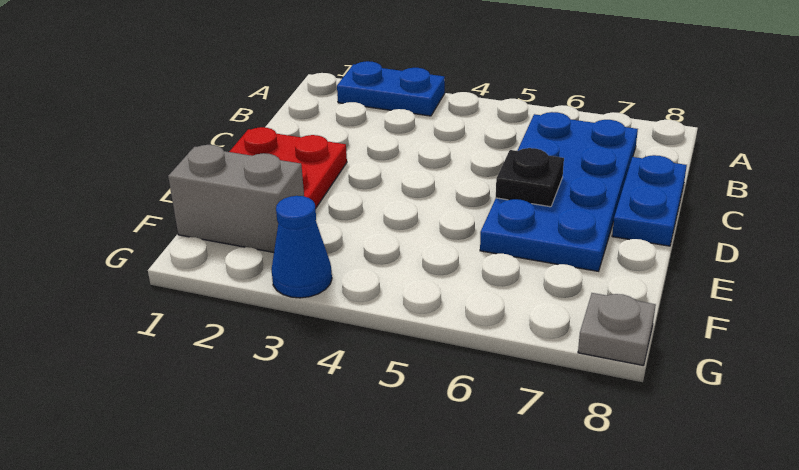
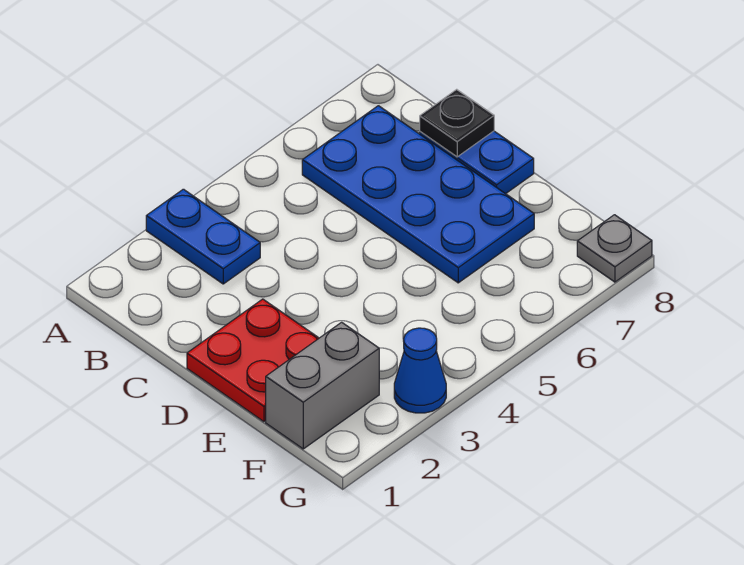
blue 1x2 plate [337,61,445,116] -> blue 1x2 plate turned to [146,189,260,284]
black 1x1 plate [496,148,564,207] -> black 1x1 plate moved to [420,89,494,157]

